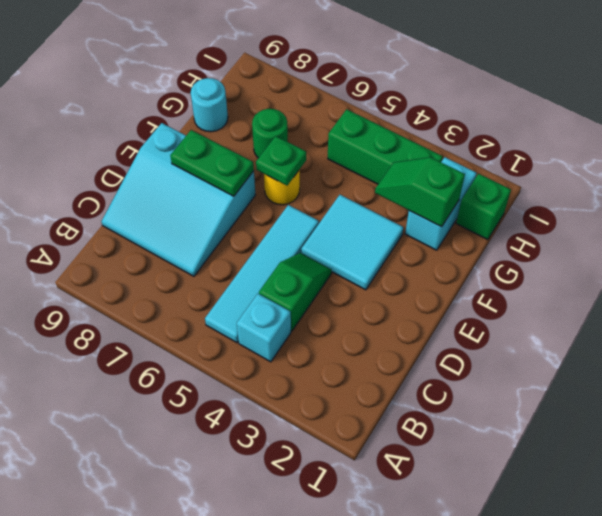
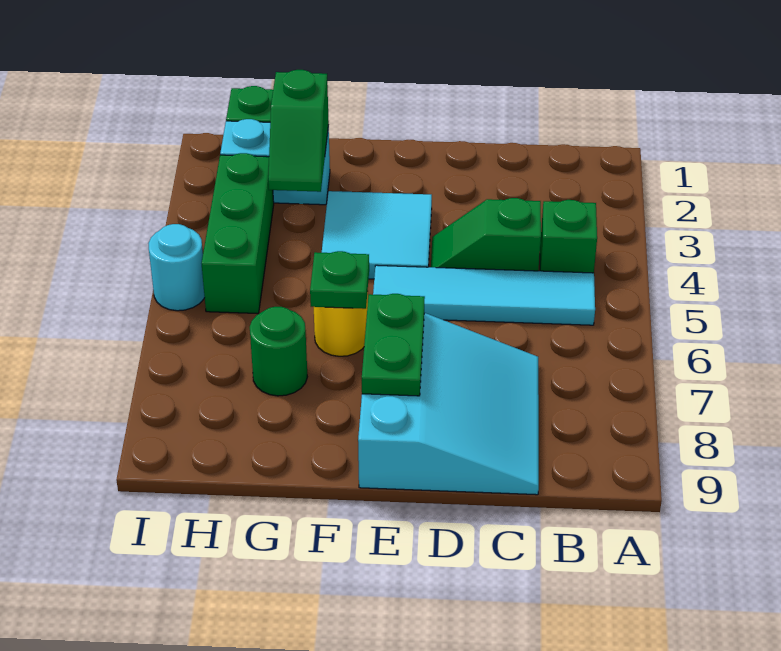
cyan 1x1 brick [237,294,291,362] -> green 1x1 brick [540,200,597,273]
cyan 1x1 round brick [191,78,228,132] -> cyan 1x1 round brick moved to [148,224,205,311]

